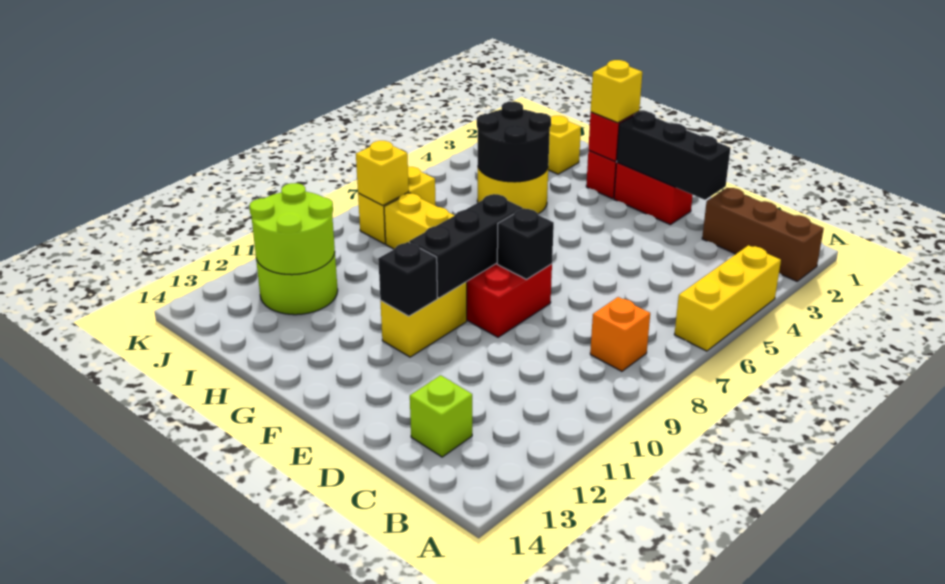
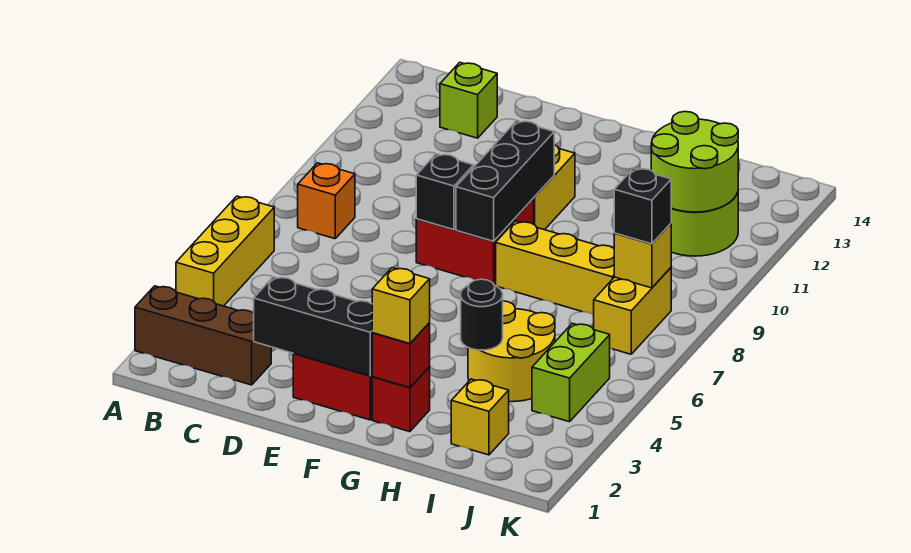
black 1x1 brick [378,242,437,316] -> black 1x1 brick moved to [614,168,672,244]
black 2x2 round brick [477,101,551,182] -> black 1x1 round brick [461,279,503,350]
none -> lime 1x2 brick [532,323,610,422]

